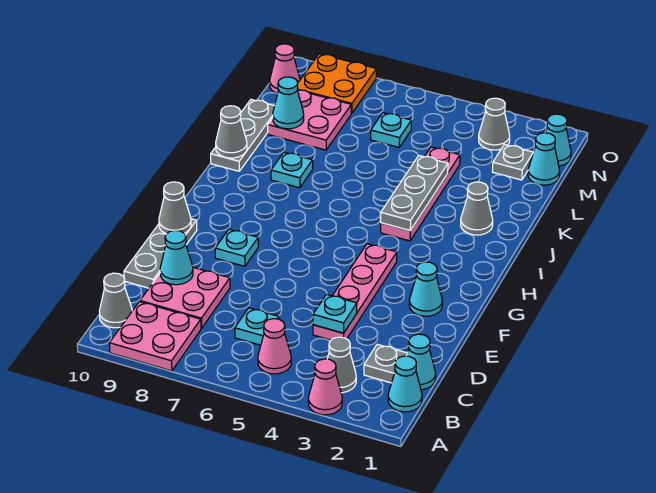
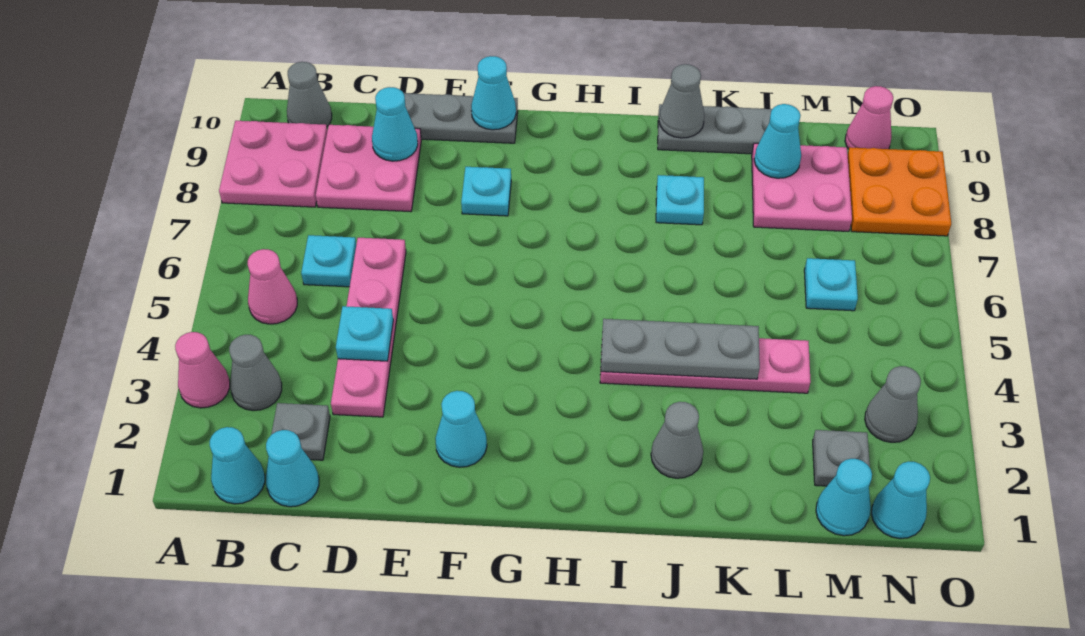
pink 1x4 plate [313,244,397,340] -> pink 1x4 plate turned to [331,238,406,417]
grey 1x1 cone [159,182,191,234] -> cyan 1x1 cone [471,56,516,130]

